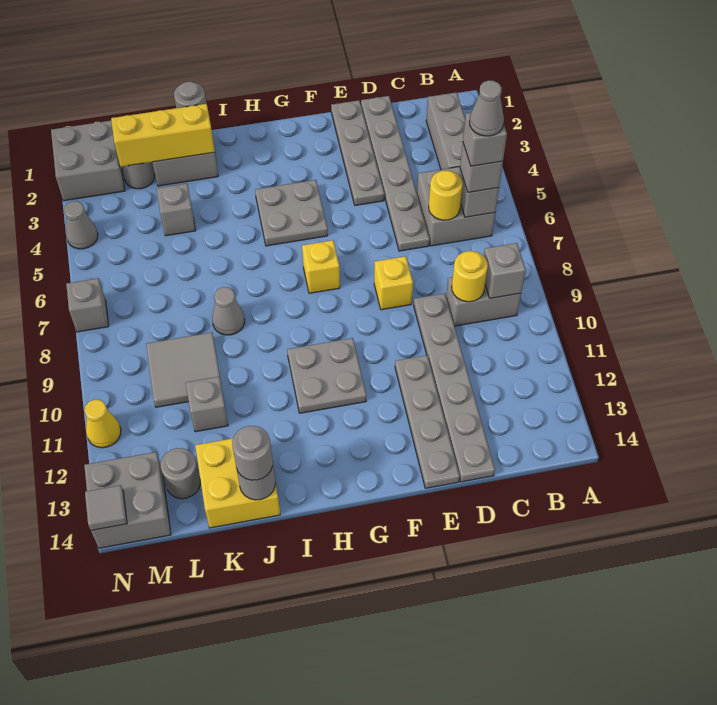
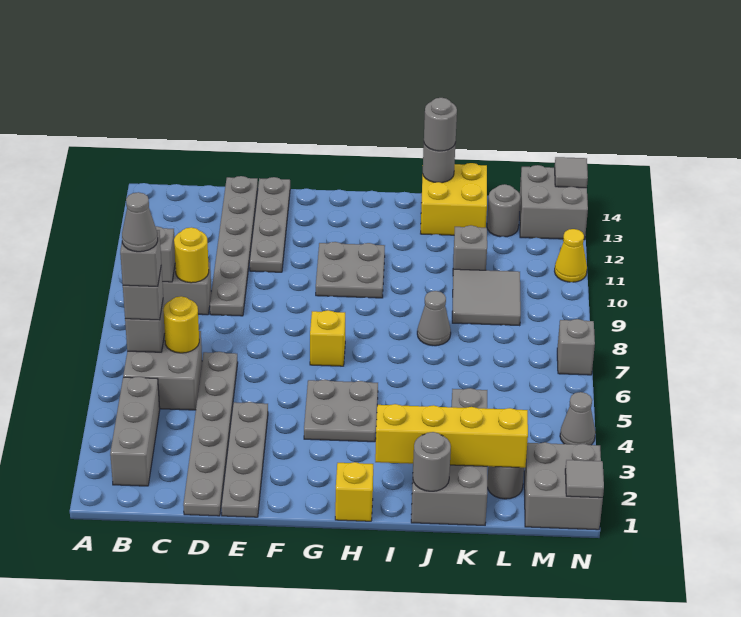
yellow 1x1 brick [374,256,413,310] -> yellow 1x1 brick moved to [335,462,373,521]
yellow 1x3 brick [111,104,215,167] -> yellow 1x4 brick [375,404,528,468]
none -> grey 1x1 tile [565,460,604,498]

